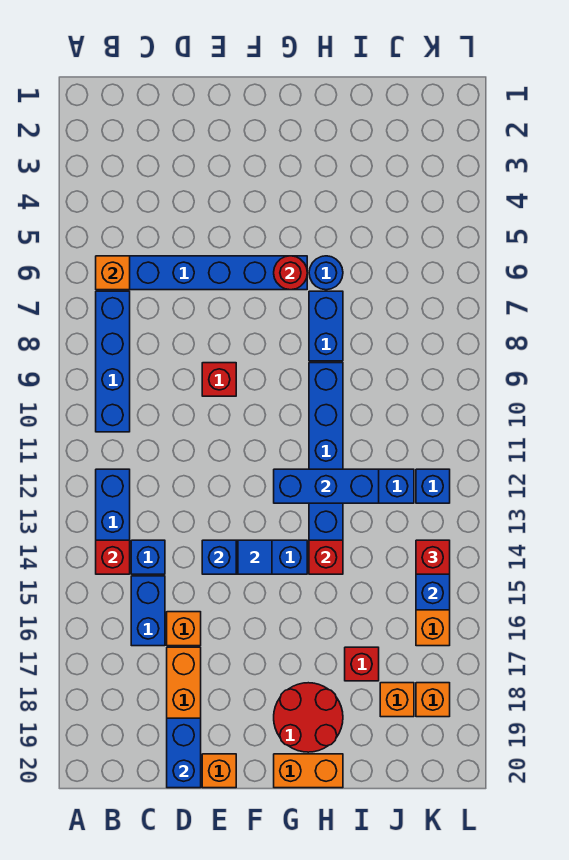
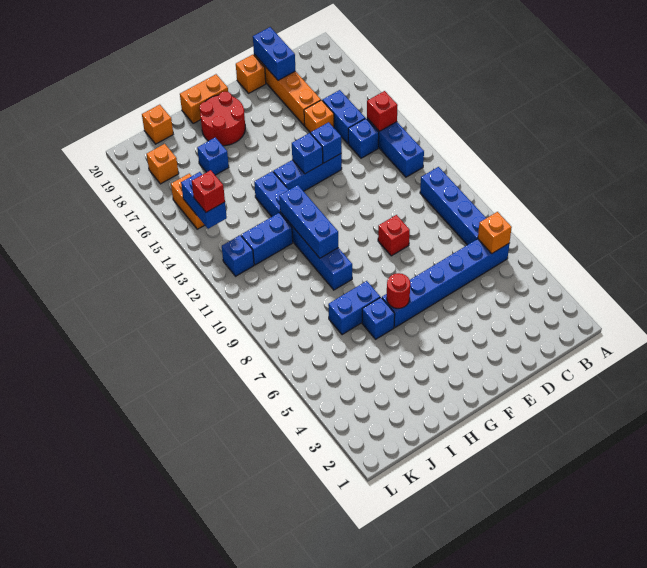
blue 1x1 tile [238,540,272,574] -> blue 1x1 brick [292,133,323,174]
blue 1x3 brick [274,469,379,503] -> blue 1x3 brick turned to [279,185,338,258]
blue 1x1 round brick [309,256,343,290] -> blue 1x1 brick [362,297,395,339]
blue 1x2 brick [309,291,343,361] -> blue 1x2 brick turned to [328,281,380,335]
red 1x1 brick [309,540,343,574] -> none
red 1x1 brick [345,647,379,681] -> blue 1x1 brick [197,137,229,175]
orange 1x1 brick [380,683,414,717] -> orange 1x1 brick moved to [142,105,173,144]

